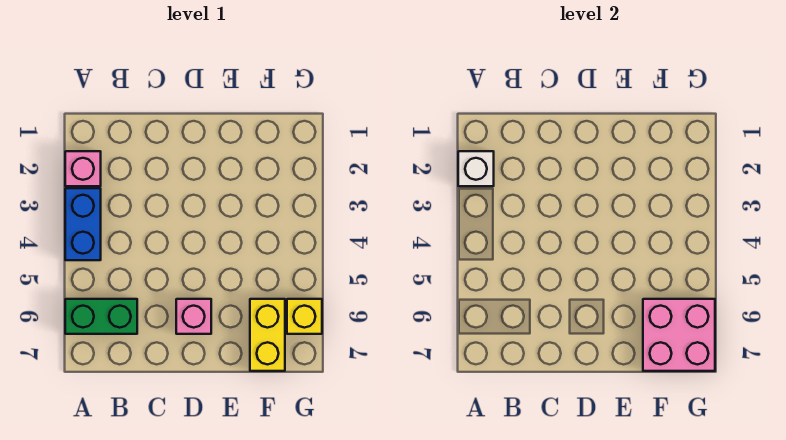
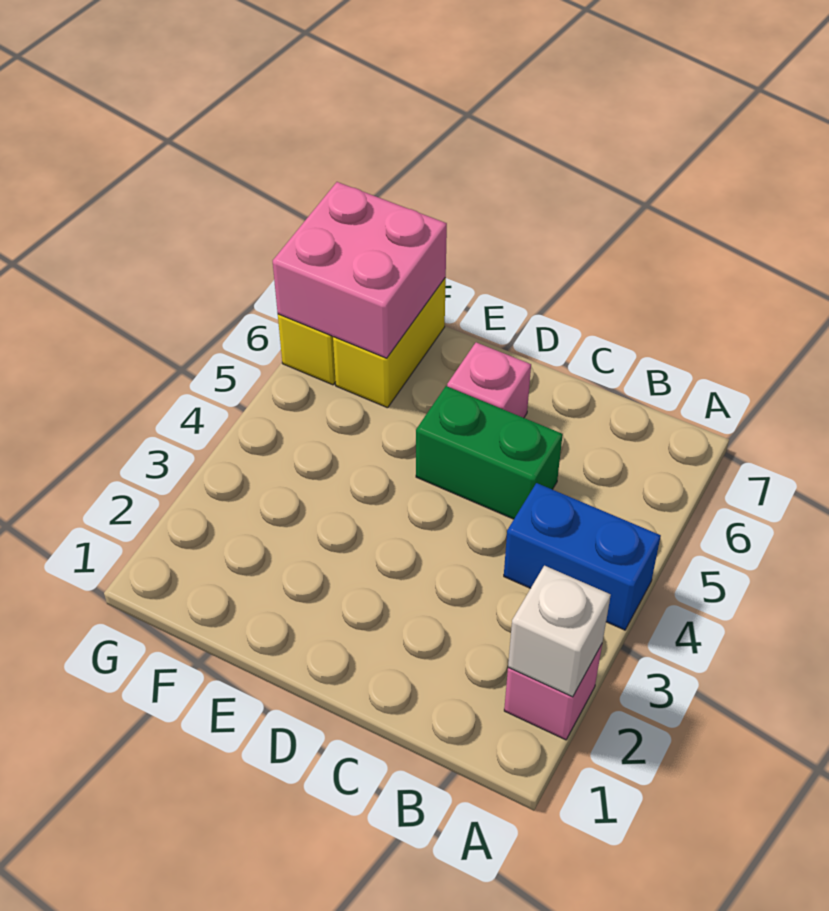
blue 1x2 brick [65,188,101,260] -> blue 1x2 brick turned to [504,483,661,630]
green 1x2 brick [65,299,137,334] -> green 1x2 brick moved to [416,386,563,519]

